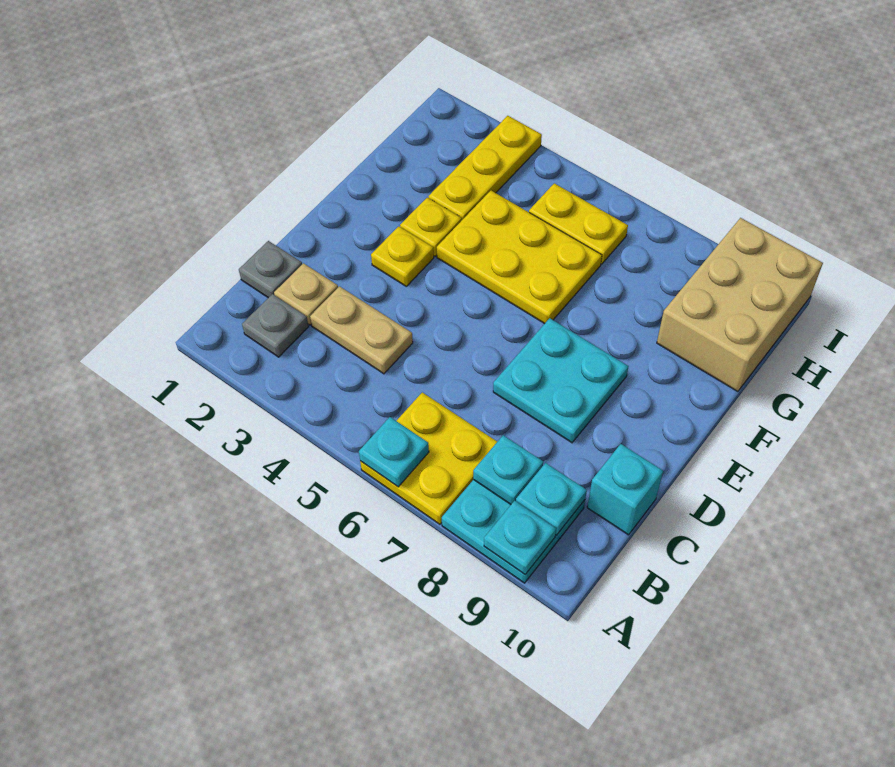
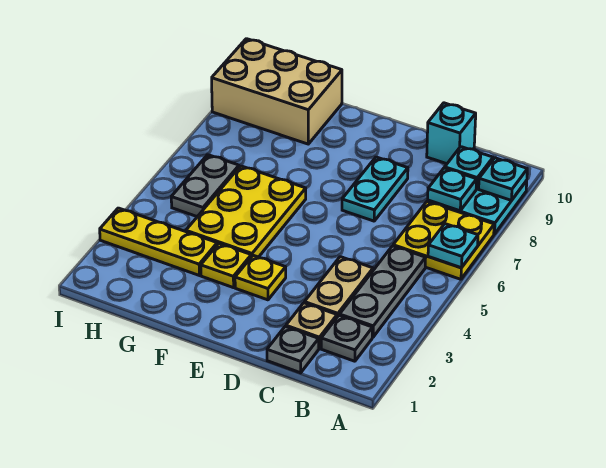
none -> grey 1x3 plate [340,246,425,337]
cyan 2x2 plate [493,318,628,443] -> cyan 1x2 plate [342,157,408,221]
yellow 1x2 plate [529,183,628,264] -> grey 1x2 plate [171,155,239,217]

